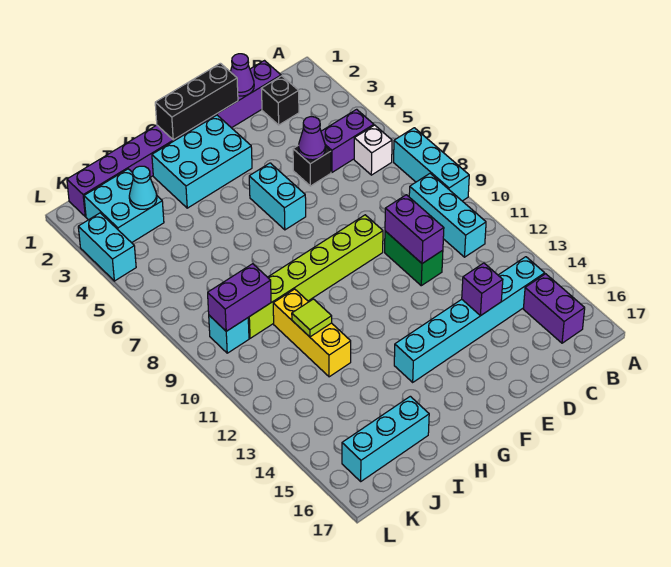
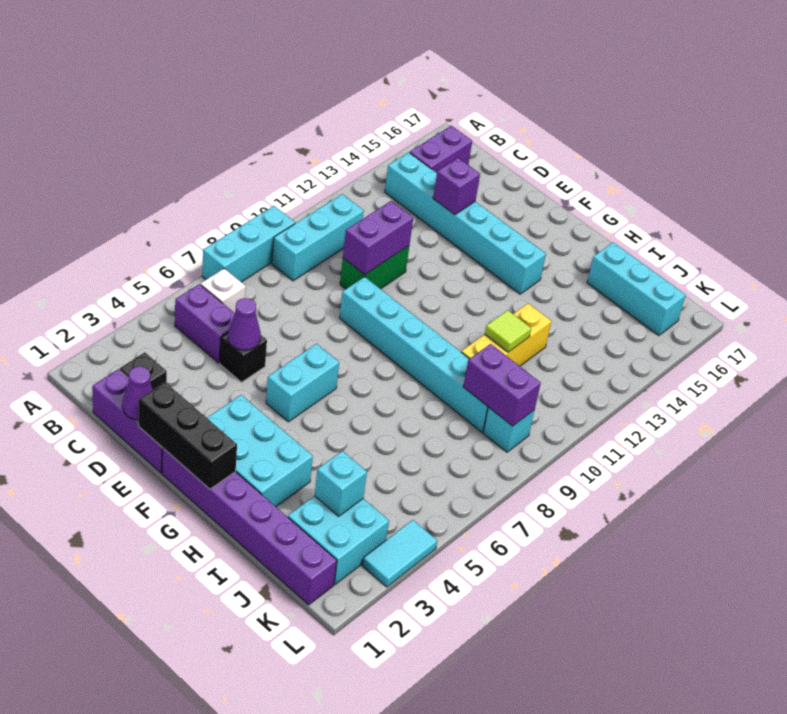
lime 1x6 brick [248,215,383,338] -> cyan 1x6 brick [340,277,488,432]
cyan 1x1 cone [129,166,157,209] -> cyan 1x1 brick [315,451,367,516]
cyan 1x2 brick [78,213,136,281] -> cyan 1x2 tile [362,520,437,587]

